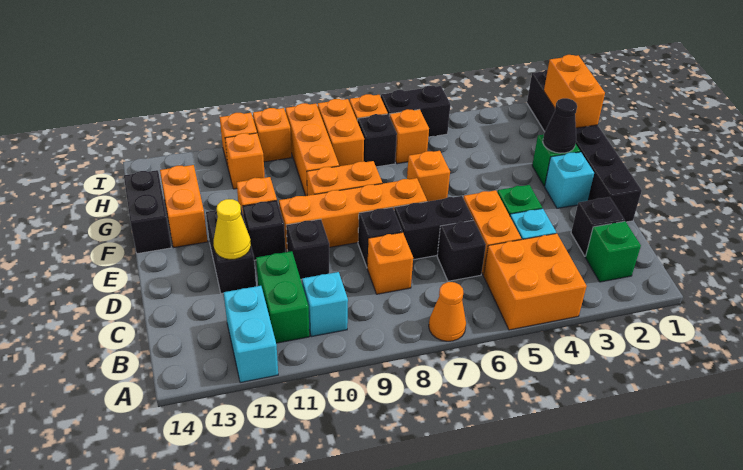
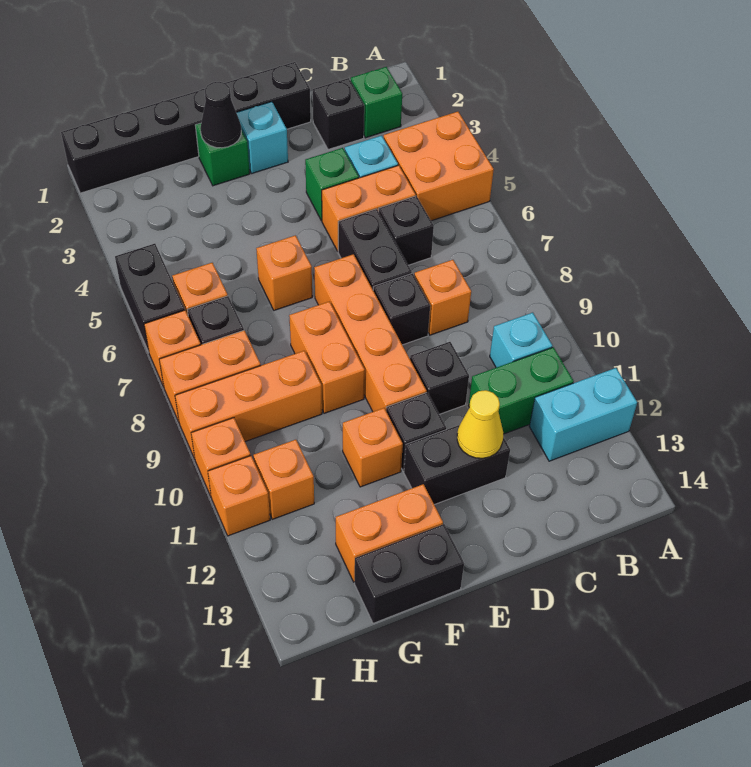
orange 1x1 cone [429,282,466,341] -> none
orange 1x2 brick [544,55,605,128] -> none

